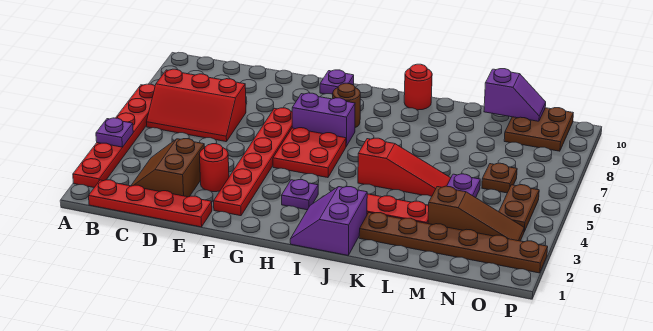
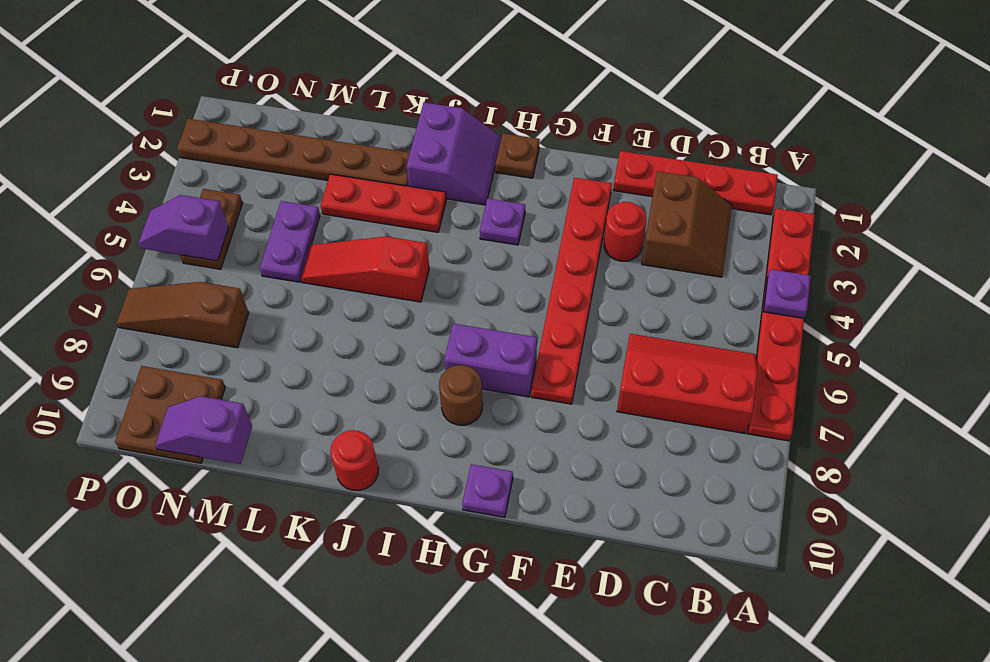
red 2x2 plate [273,128,346,178] -> none
brown 1x3 slope [428,186,524,241] -> brown 1x3 slope moved to [117,282,249,348]
brown 1x1 plate [482,163,517,193] -> brown 1x1 plate moved to [495,133,540,178]
none -> purple 1x2 slope [138,195,229,261]

